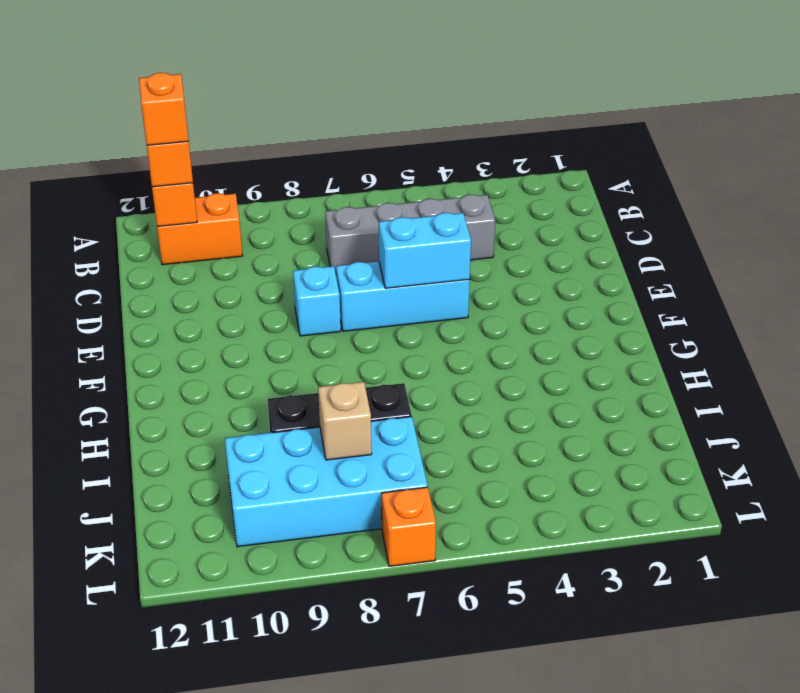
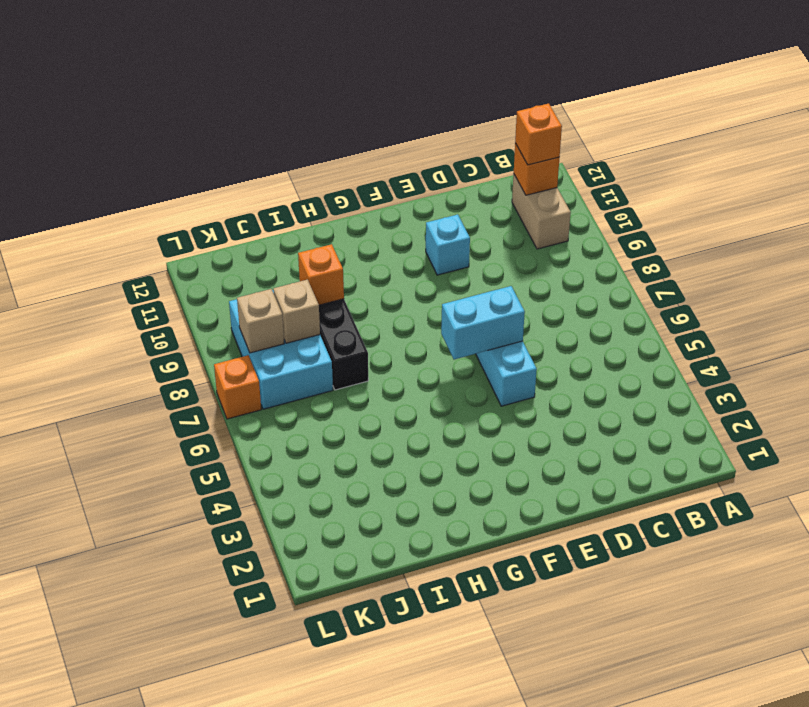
orange 1x2 brick [157,193,243,265] -> tan 1x2 brick [512,174,571,249]
orange 1x1 brick [139,73,189,145] -> orange 1x1 brick moved to [298,244,344,305]
grey 1x4 brick [325,195,495,273] -> none
cyan 1x2 brick [379,213,471,288] -> cyan 1x2 brick turned to [441,286,525,359]
cyan 1x1 brick [293,266,341,336] -> cyan 1x1 brick moved to [426,214,470,275]
cyan 2x4 brick [225,417,428,547] -> cyan 2x3 brick [229,290,333,409]
none -> tan 1x1 brick [237,289,284,353]

